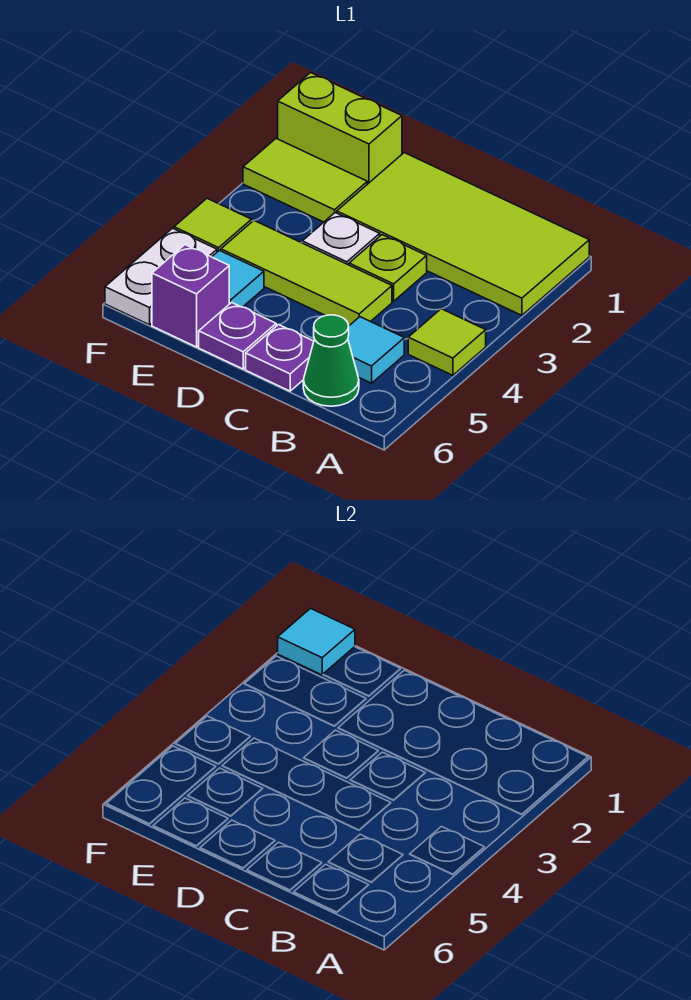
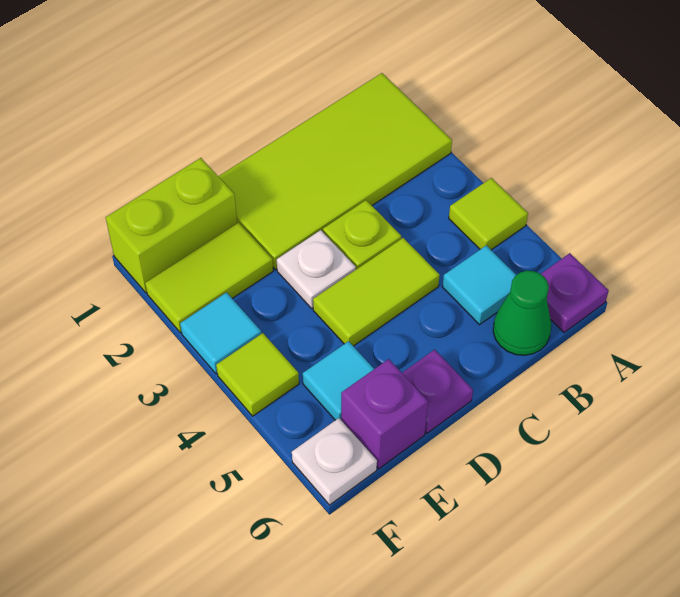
lime 1x3 tile [221,220,392,326] -> lime 1x2 tile [313,238,440,346]
purple 1x1 plate [246,325,314,391] -> purple 1x1 plate moved to [541,253,609,333]
cyan 1x1 tile [278,608,355,675] -> cyan 1x1 tile moved to [180,293,261,374]
white 1x2 plate [105,228,217,325] -> white 1x1 plate [292,418,377,505]

